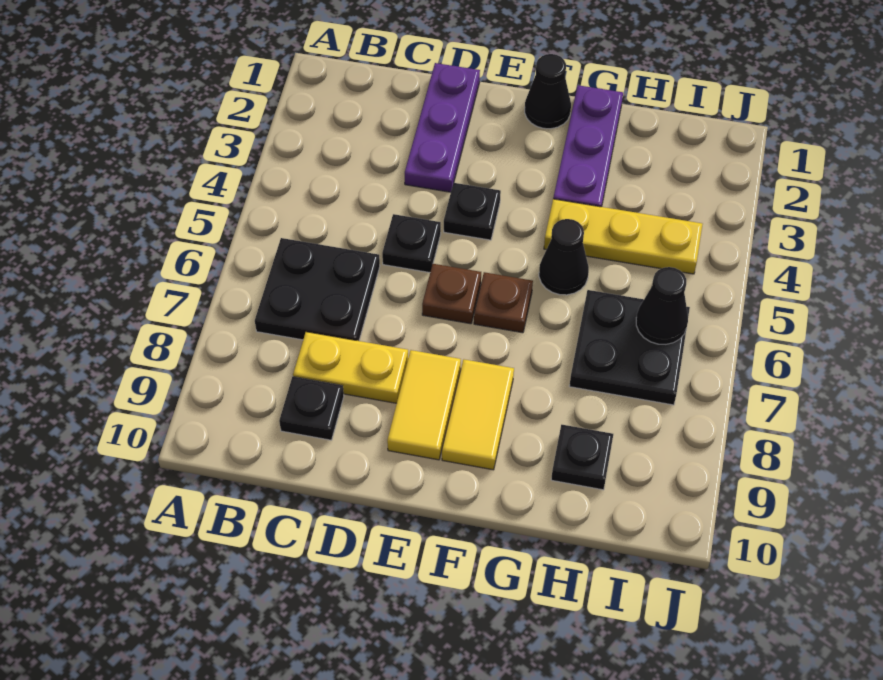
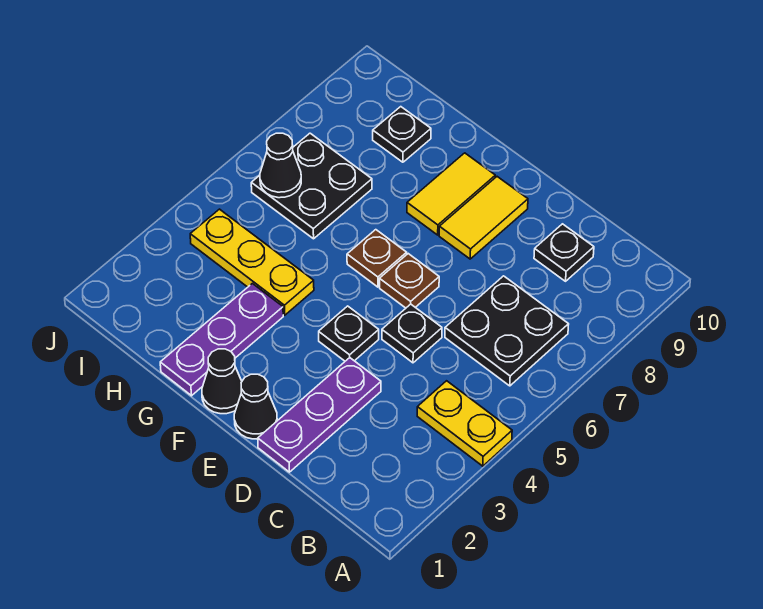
yellow 1x2 plate [293,332,408,403] -> yellow 1x2 plate moved to [417,381,512,466]
black 1x1 cone [539,219,589,295] -> black 1x1 cone moved to [234,374,277,439]

